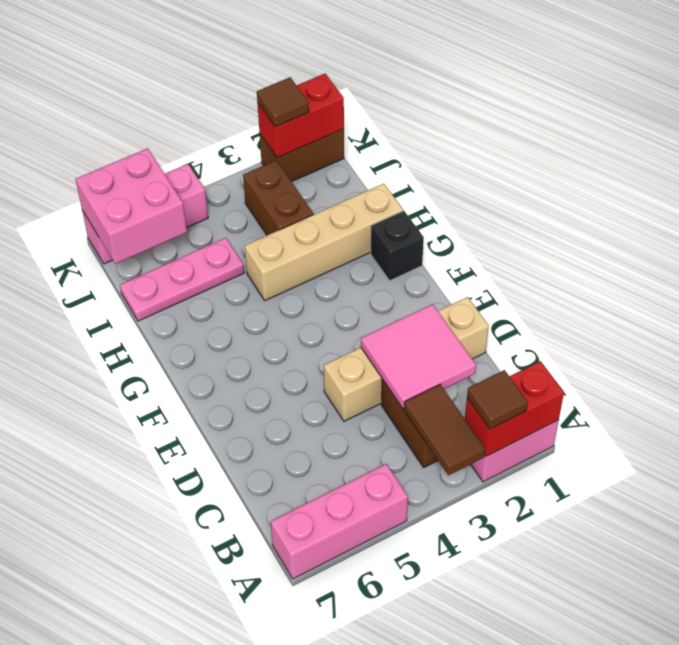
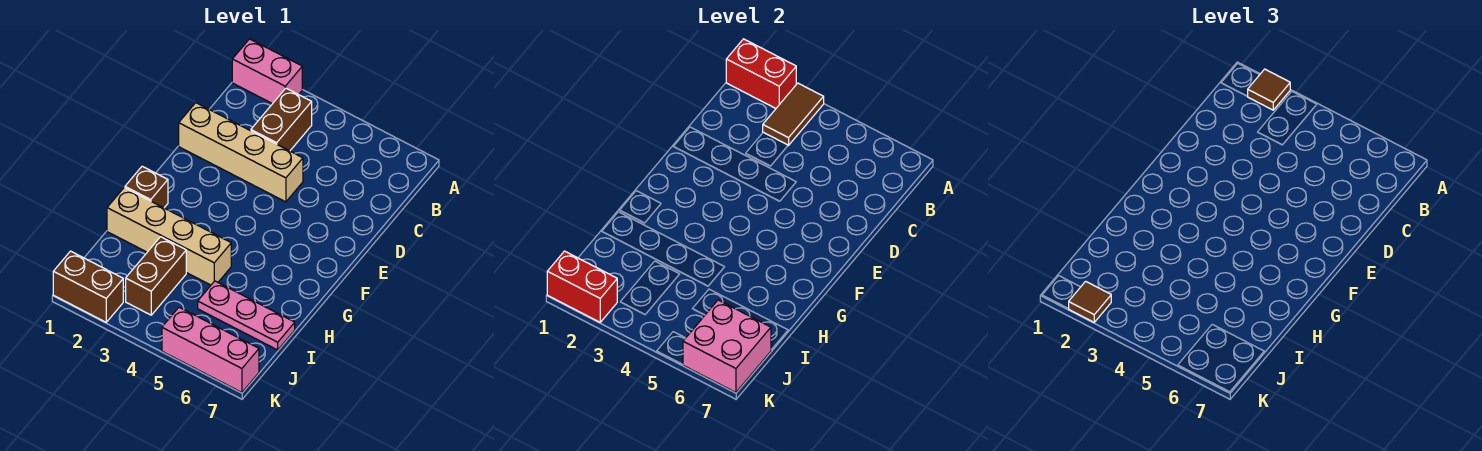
pink 1x3 brick [271,464,408,579] -> none
pink 2x2 tile [361,304,476,409] -> none
black 1x1 brick [371,211,424,281] -> brown 1x1 brick [125,166,168,208]

